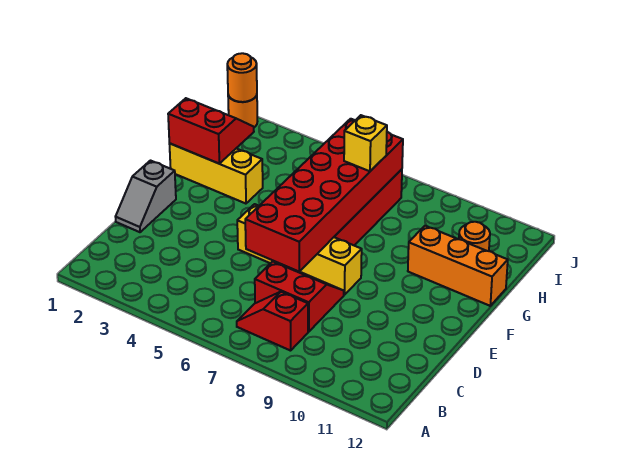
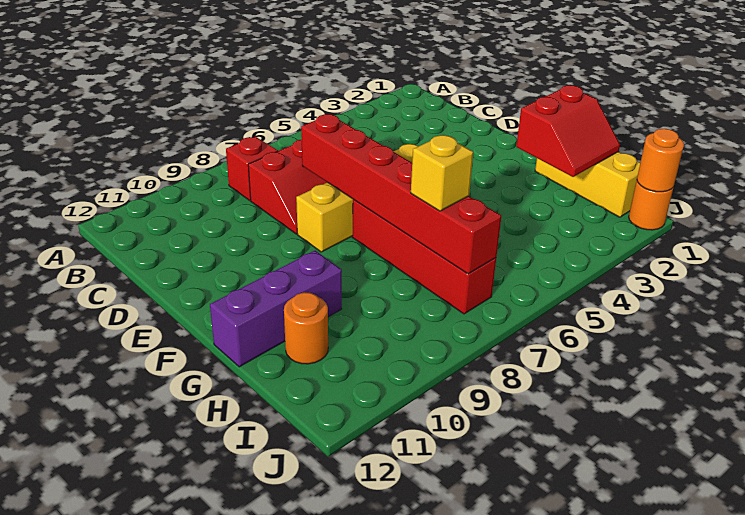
grey 1x2 slope [116,161,176,232] -> none
red 2x6 brick [245,119,403,272] -> red 1x6 brick [301,114,501,274]
yellow 1x3 brick [169,143,263,204] -> yellow 1x3 brick turned to [535,152,640,217]
orange 1x3 brick [408,226,508,306] -> purple 1x3 brick [210,251,342,367]

